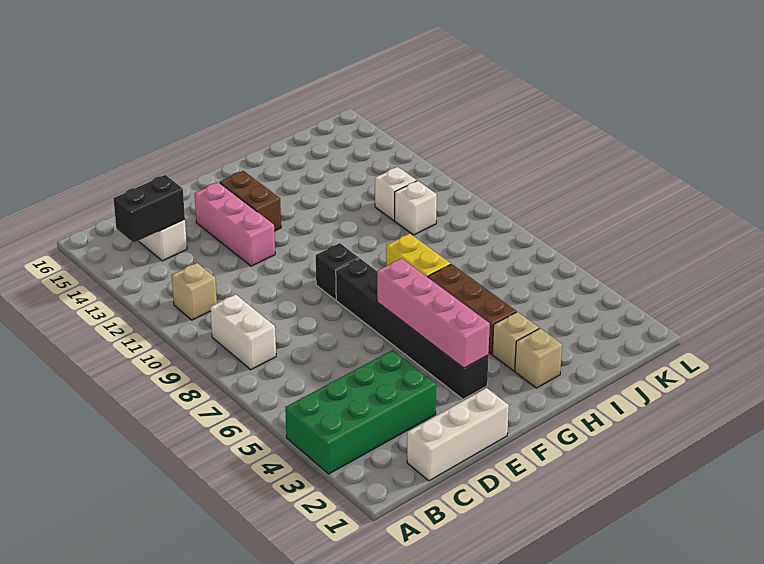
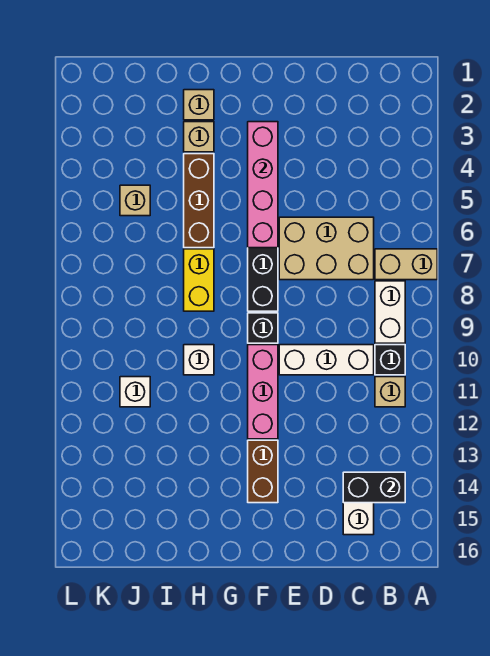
green 2x4 brick [285,350,436,474] -> none
none -> tan 1x2 brick [375,249,437,280]
none -> black 1x1 brick [375,345,405,375]
white 1x3 brick [407,388,509,481] -> white 1x3 brick moved to [279,345,374,375]
none -> tan 2x3 brick [279,217,374,280]
pink 1x3 brick [195,182,275,266] -> pink 1x3 brick moved to [248,345,278,439]
none -> tan 1x1 brick [120,185,150,216]
white 1x1 brick [395,181,437,235] -> white 1x1 brick moved to [184,345,214,375]

